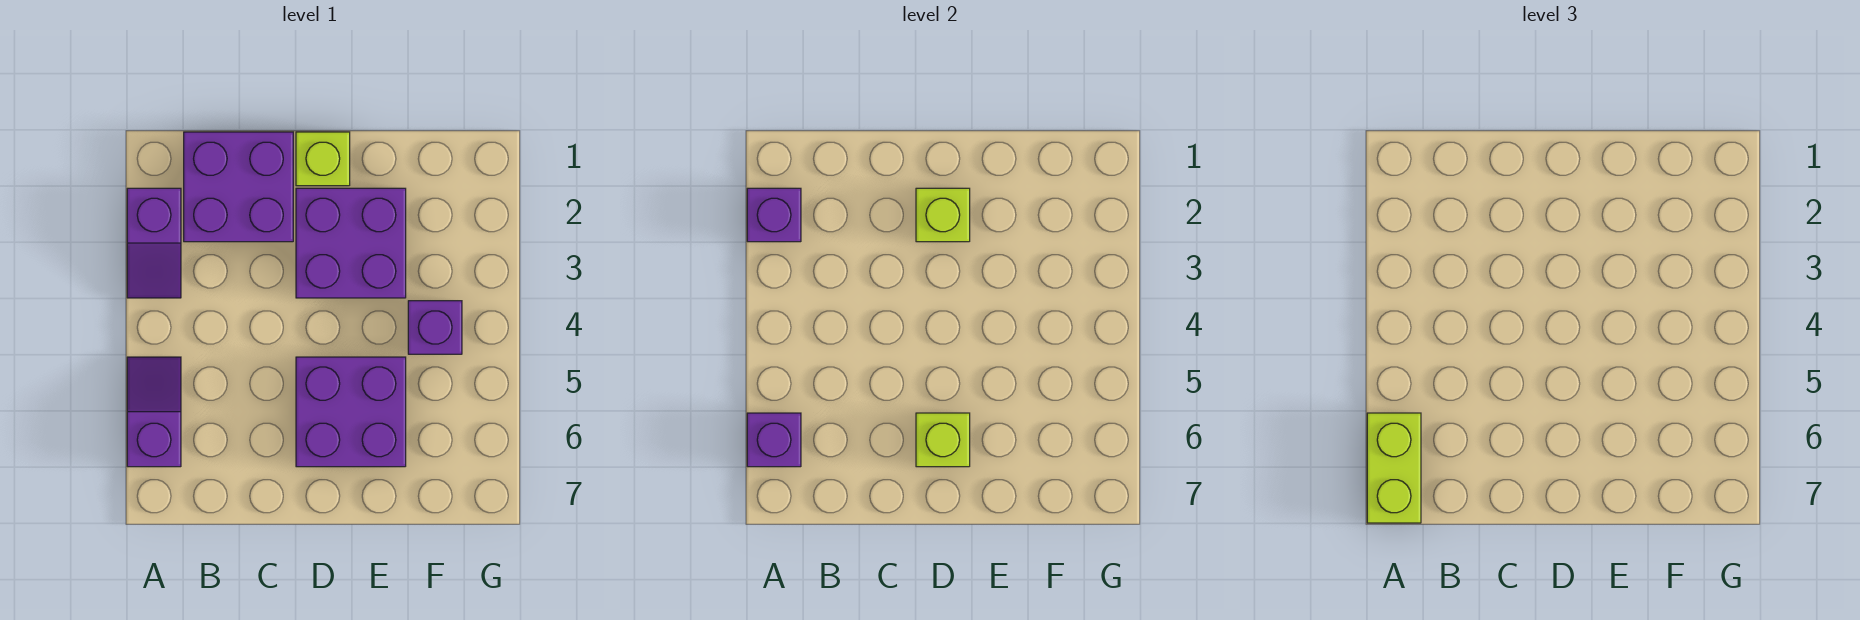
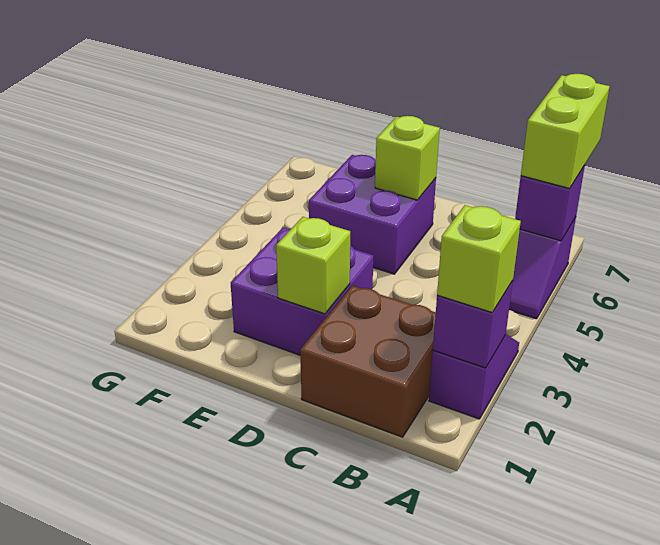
purple 2x2 brick [184,132,293,242] -> brown 2x2 brick [300,286,436,437]
lime 1x1 brick [296,132,350,186] -> lime 1x1 brick moved to [437,205,521,312]
purple 1x1 brick [408,301,462,354] -> none

